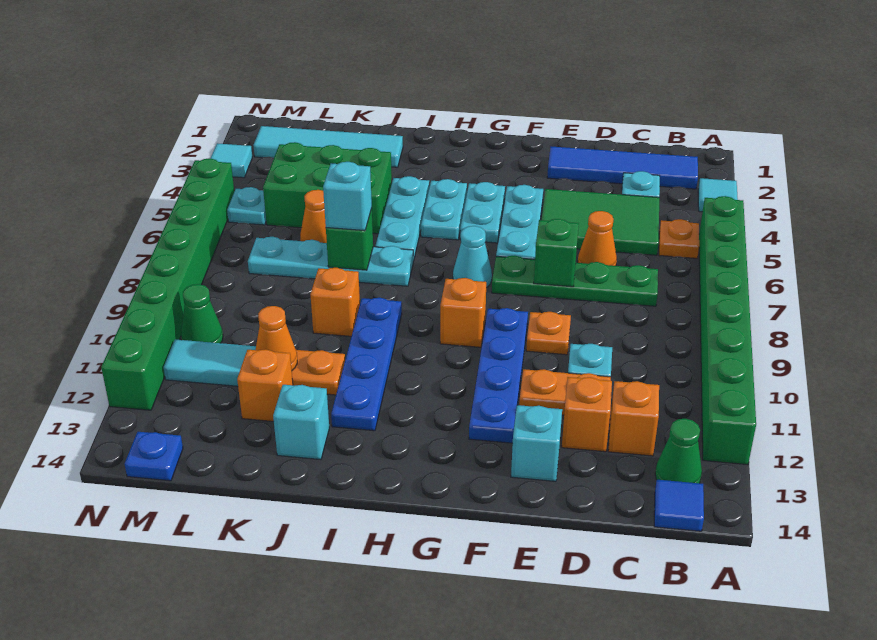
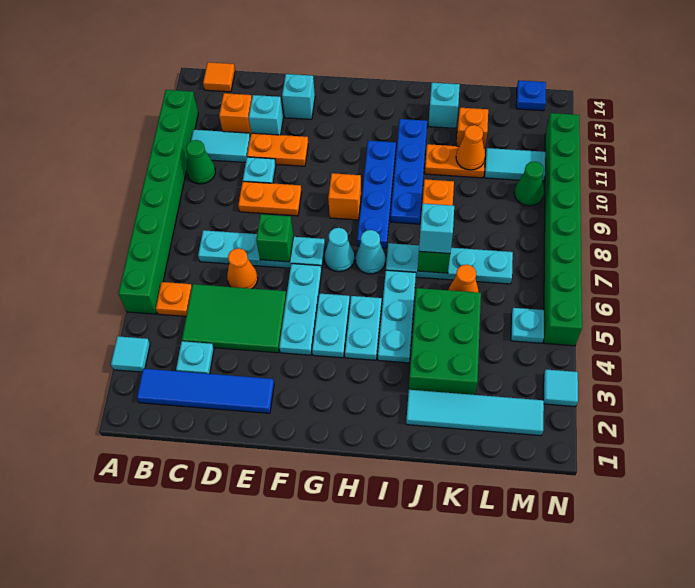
none -> cyan 1x2 tile [191,130,250,162]
green 1x1 cone [655,419,702,483] -> green 1x1 cone moved to [186,140,215,184]
blue 1x1 tile [654,480,704,531] -> orange 1x1 tile [203,62,235,92]
green 1x4 plate [492,256,658,306] -> cyan 1x4 plate [198,230,325,270]
orange 1x1 brick [562,377,612,452] -> cyan 1x1 brick [249,95,283,135]
orange 1x1 plate [526,312,571,355] -> orange 1x2 plate [238,182,302,216]
blue 1x4 plate [469,308,528,443] -> blue 1x4 plate moved to [357,141,396,248]
none -> cyan 1x1 cone [356,230,385,274]
green 2x3 brick [263,142,392,234] -> green 2x3 brick turned to [409,288,481,395]

